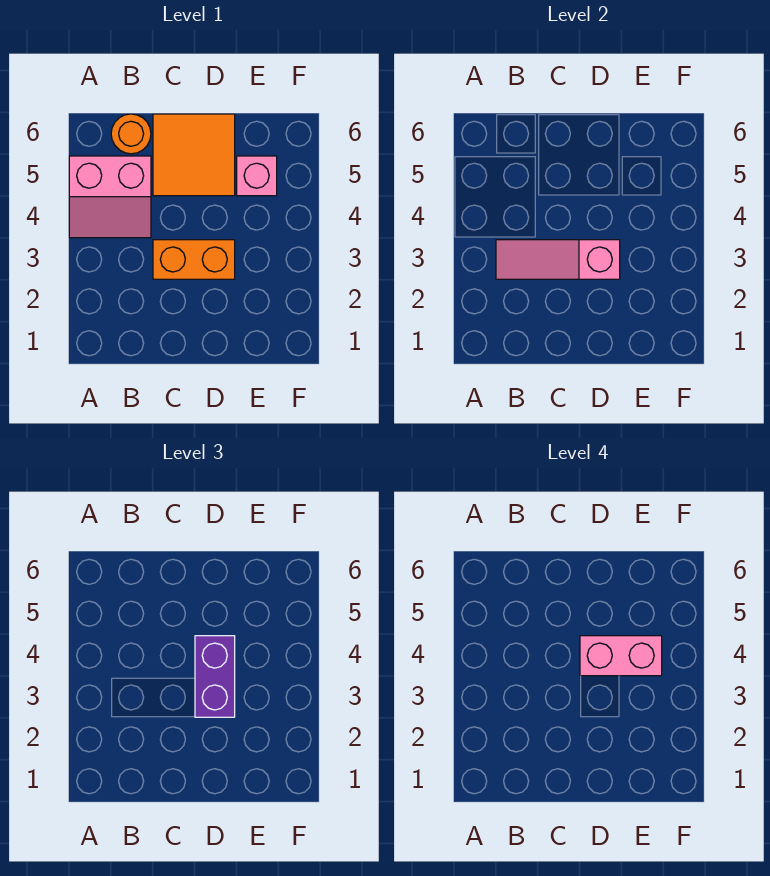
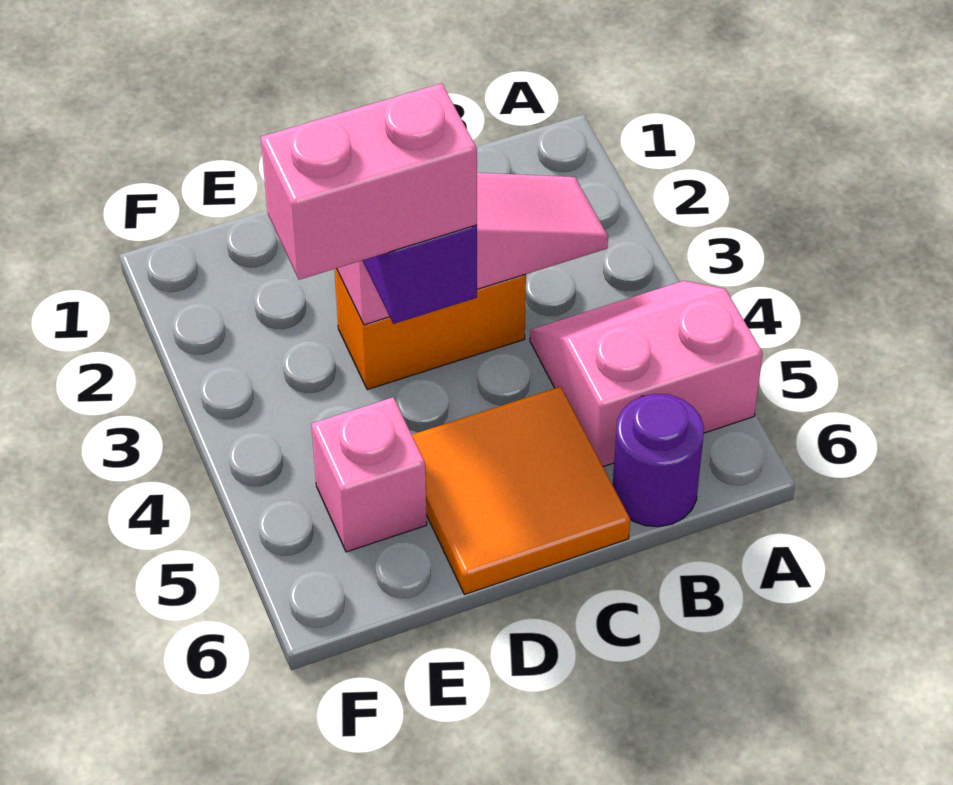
orange 1x1 round brick [111,114,151,154] -> purple 1x1 round brick [613,394,704,527]

